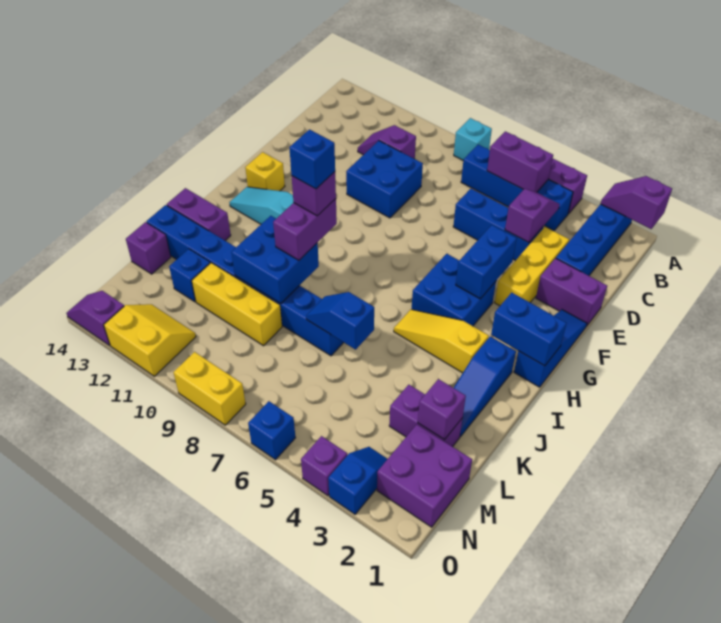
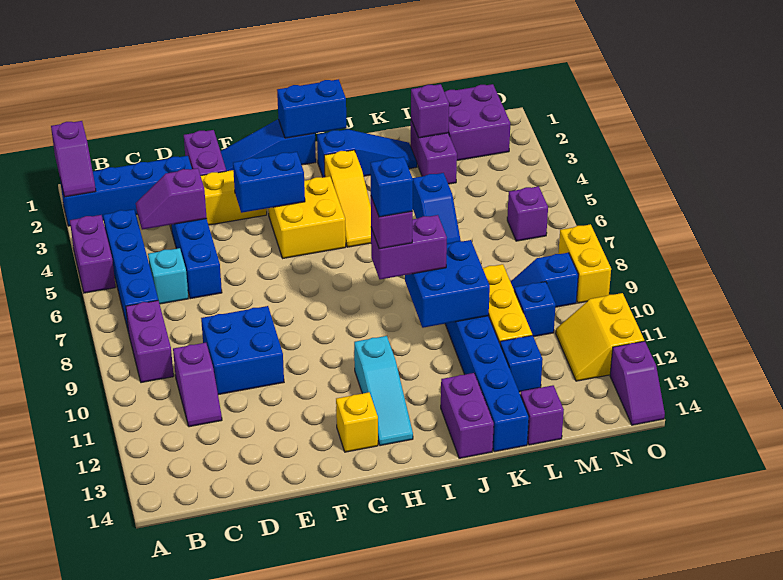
cyan 1x1 brick [454,118,492,160] -> cyan 1x1 brick moved to [148,248,188,304]
purple 1x2 brick [487,131,553,192] -> purple 1x2 brick moved to [126,300,174,383]
blue 2x2 brick [412,254,496,326] -> yellow 2x2 brick [268,176,346,258]
blue 1x2 brick [491,293,566,366] -> blue 1x2 brick turned to [277,79,347,138]
blue 1x2 slope [328,447,387,514] -> blue 1x2 slope moved to [511,253,578,307]
purple 1x1 brick [301,436,347,496] -> purple 1x1 brick moved to [507,186,548,241]
blue 1x1 brick [248,401,296,460] -> blue 1x1 brick moved to [514,282,556,337]

